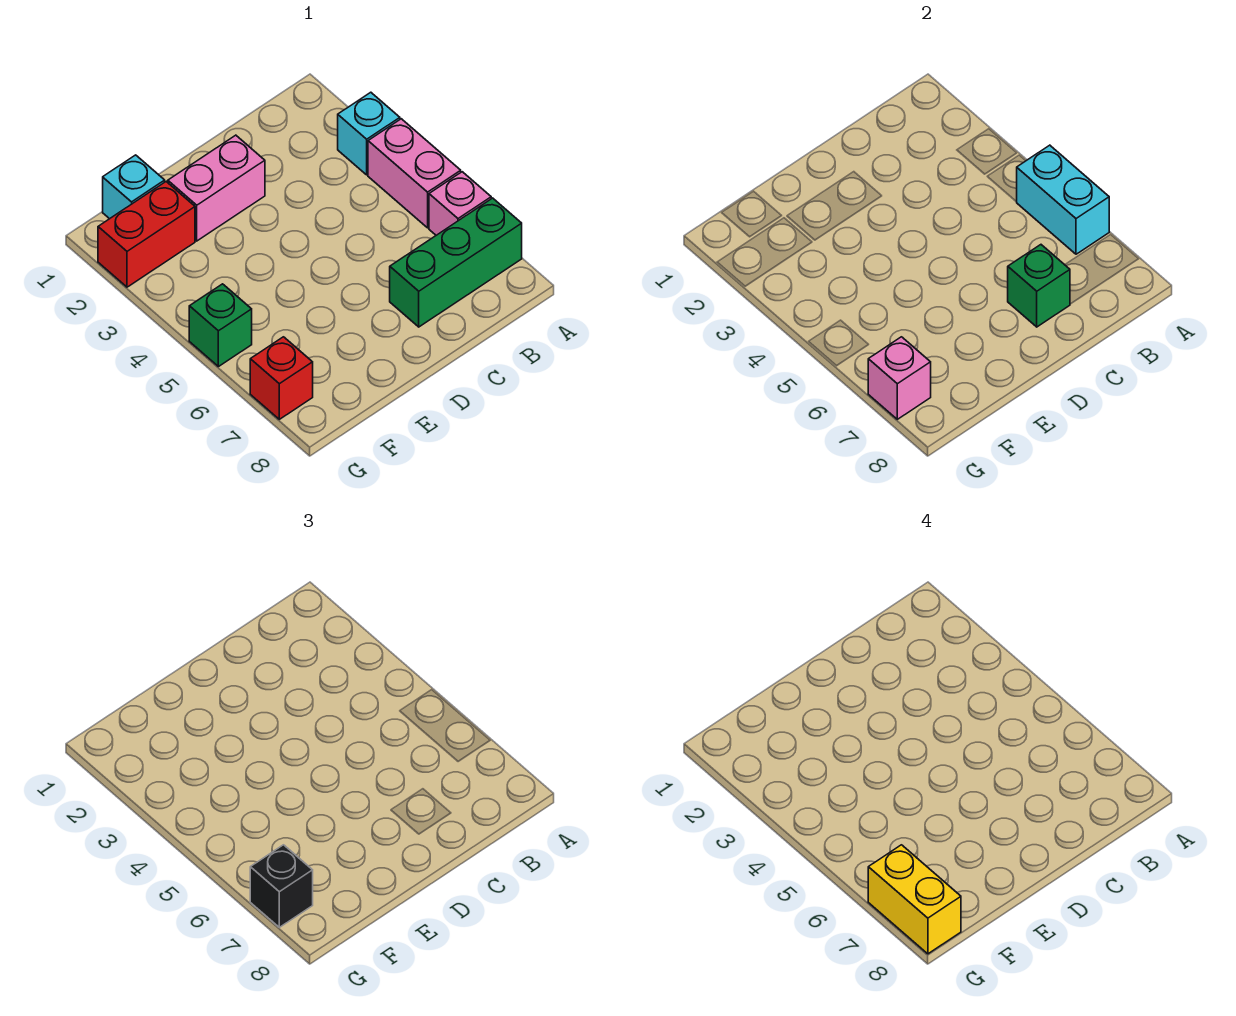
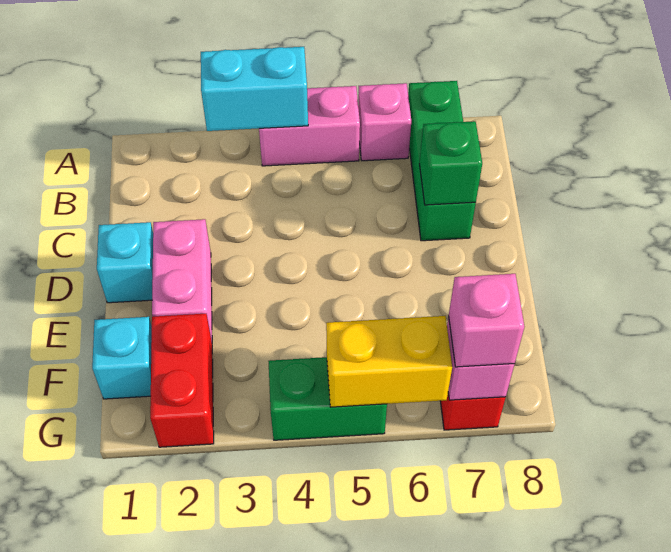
cyan 1x1 brick [338,92,400,175] -> cyan 1x1 brick moved to [97,222,153,303]
cyan 1x2 brick [1017,145,1109,254] -> cyan 1x2 brick moved to [201,47,308,131]
green 1x1 brick [189,284,252,367] -> green 1x2 brick [268,357,387,440]
black 1x1 brick [250,845,313,927] -> pink 1x1 brick [449,274,524,367]
yellow 1x2 brick [868,845,961,954] -> yellow 1x2 brick moved to [326,316,452,407]

